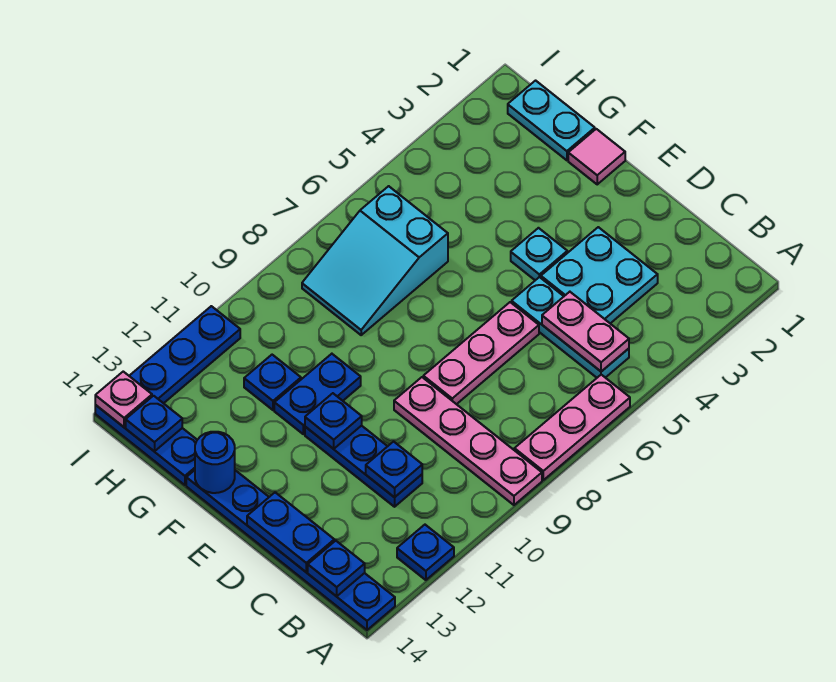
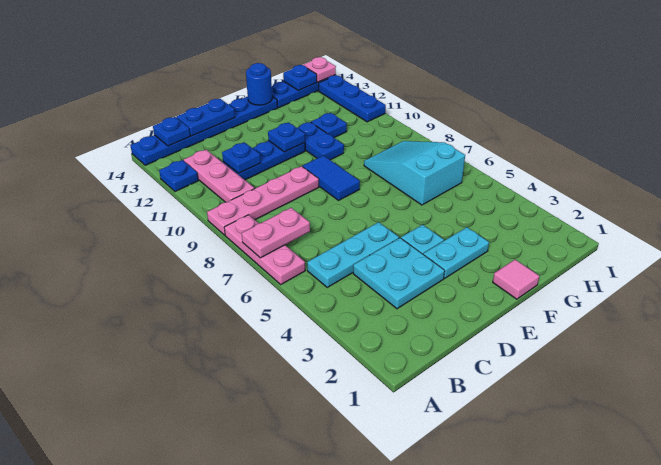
pink 1x2 plate [542,292,629,372] -> pink 1x2 plate moved to [242,208,310,258]
pink 1x3 plate [423,302,539,404] -> pink 1x3 plate moved to [184,150,255,202]
none -> blue 1x2 tile [303,155,360,200]
cyan 1x2 plate [508,81,595,160] -> cyan 1x2 plate moved to [423,227,489,278]

